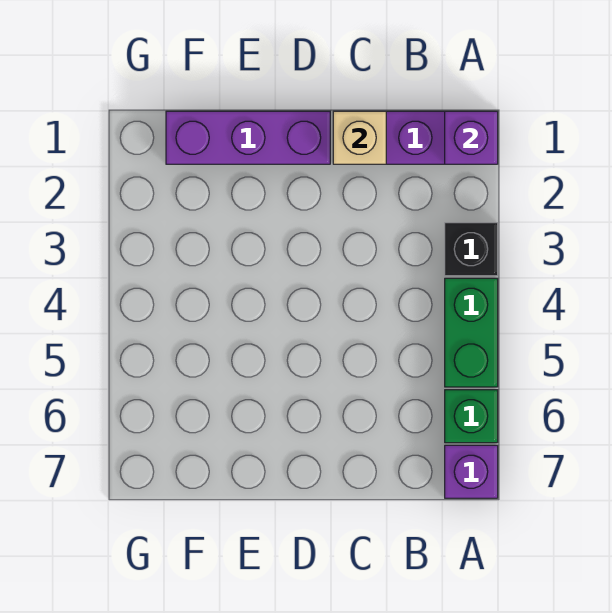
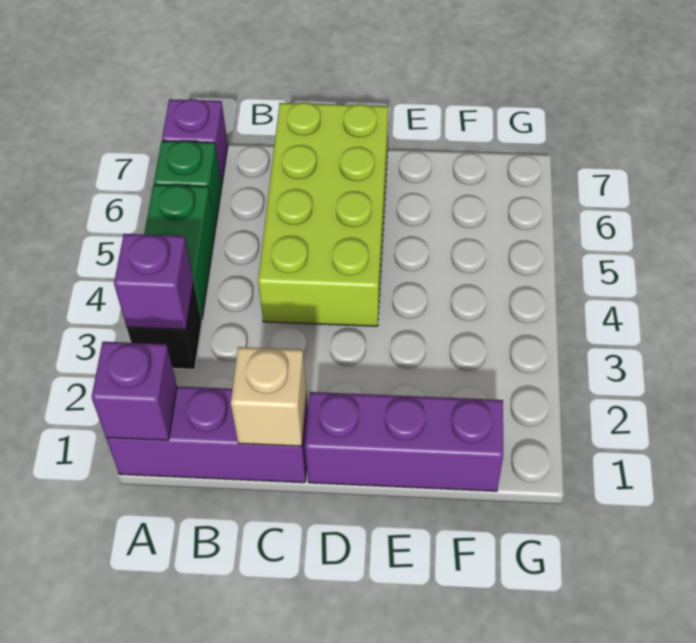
none -> purple 1x1 brick [114,234,193,329]
none -> lime 2x4 brick [258,103,388,326]

